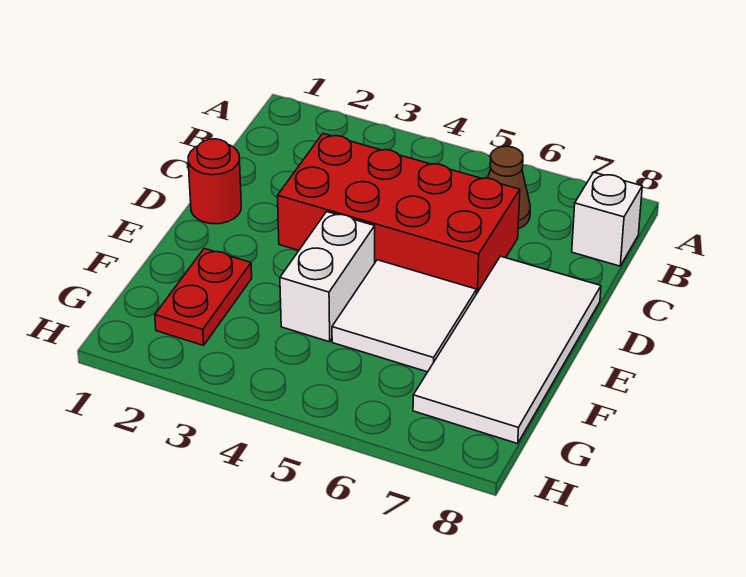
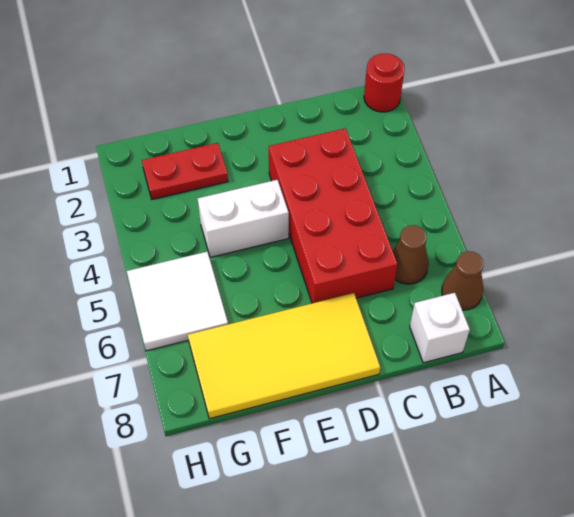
none -> brown 1x1 cone [442,252,483,310]
red 1x1 round brick [188,139,241,224] -> red 1x1 round brick moved to [364,54,405,112]
white 2x4 tile [413,256,601,443] -> yellow 2x4 tile [188,293,380,419]
white 2x2 tile [332,260,477,372] -> white 2x2 tile moved to [127,252,228,351]

